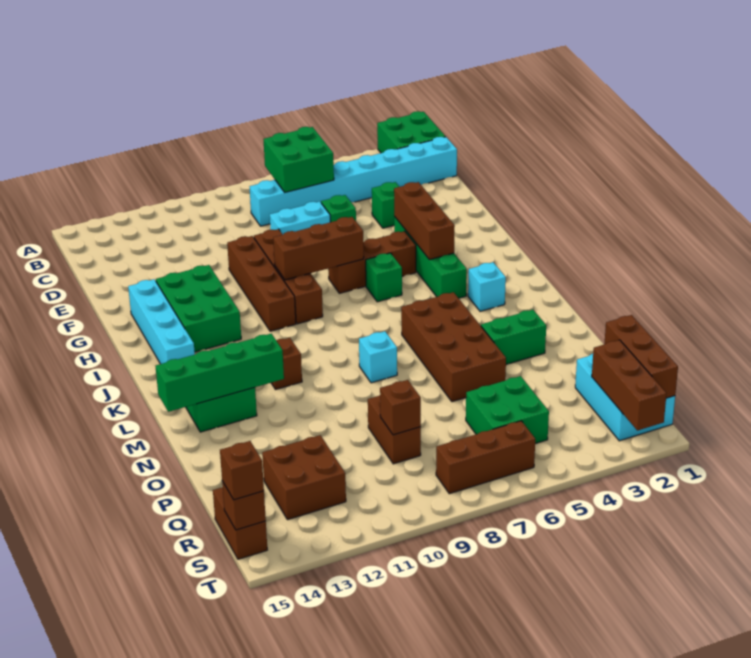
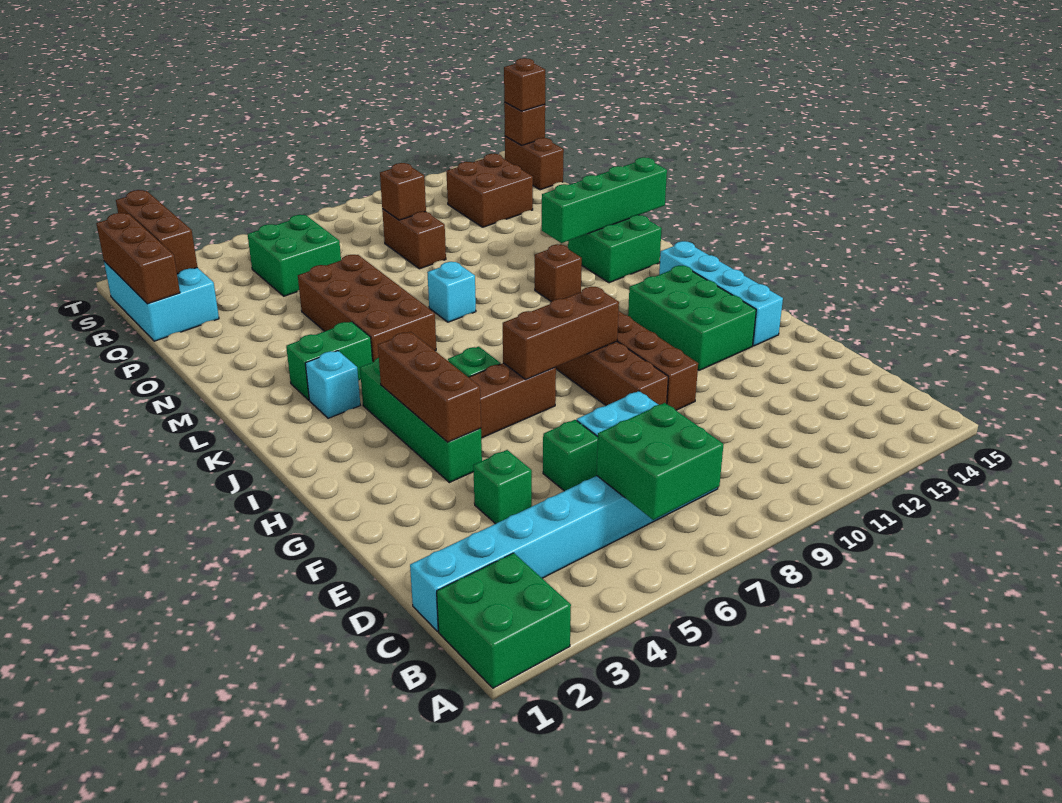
green 1x2 brick [481,310,546,364] -> green 1x2 brick moved to [286,322,372,400]
brown 1x3 brick [436,421,535,494] -> none

